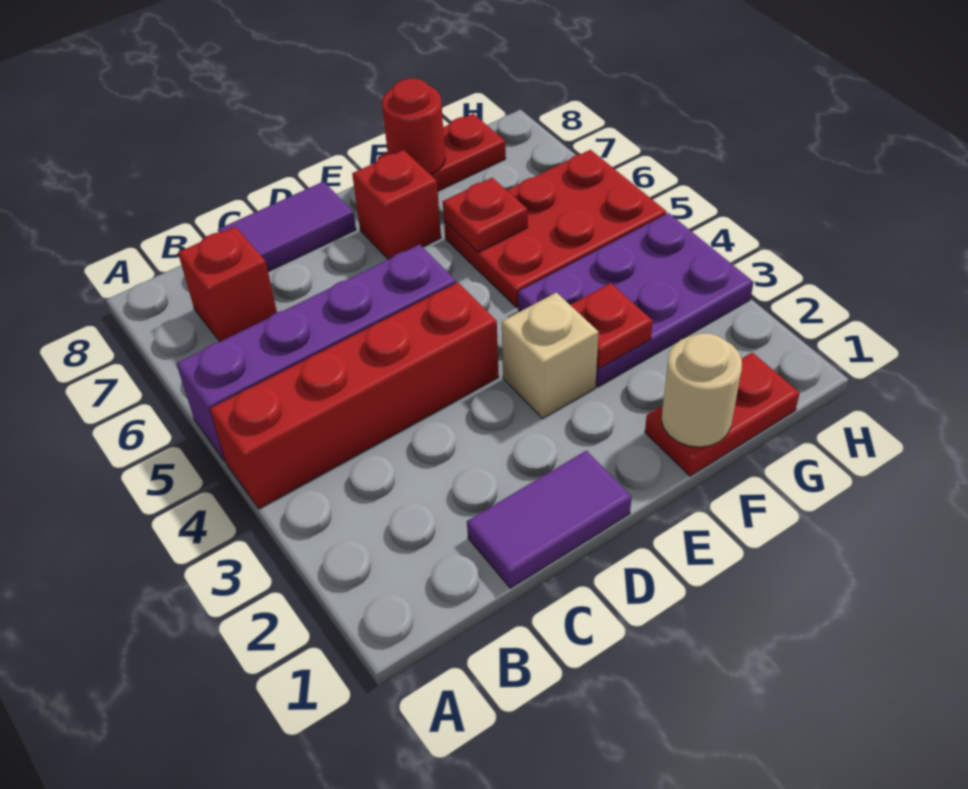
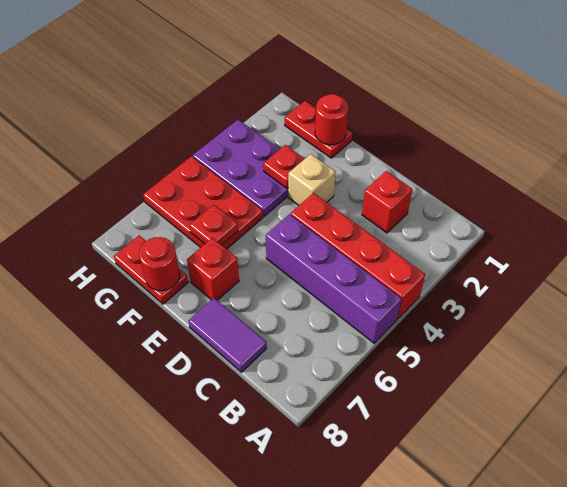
red 1x1 brick [178,227,277,342] -> red 1x1 brick moved to [362,171,412,233]
purple 1x2 tile [467,451,632,588] -> none
tan 1x1 round brick [661,333,742,447] -> red 1x1 round brick [315,94,348,145]

